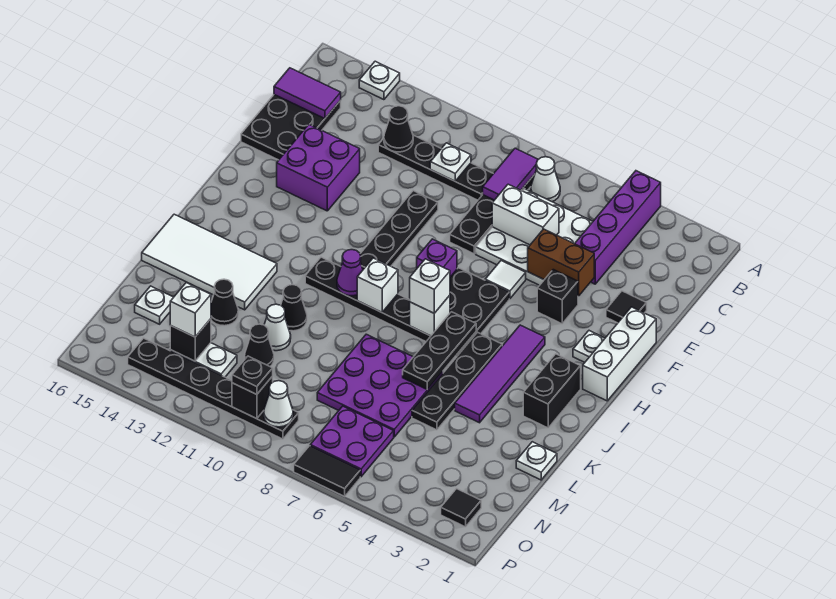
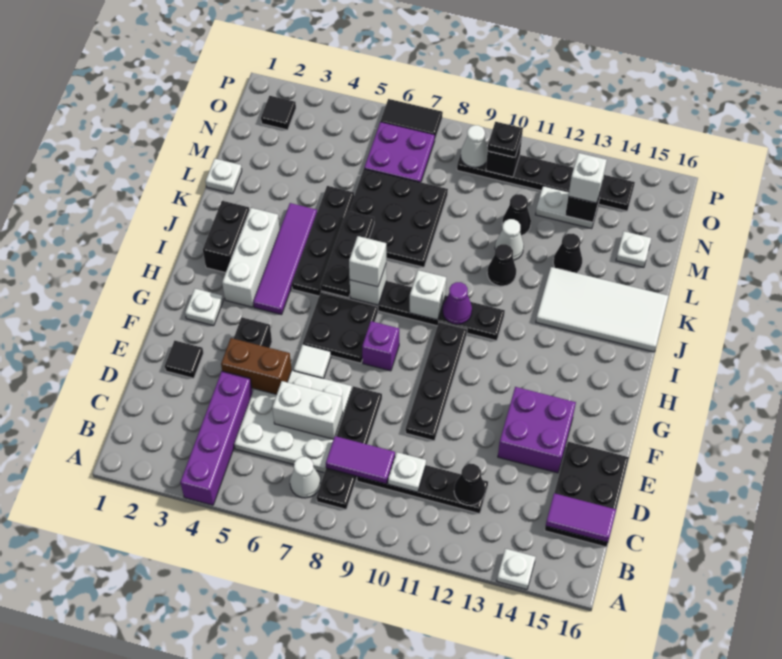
purple 1x2 tile [483,148,538,200] -> purple 1x2 tile turned to [326,436,395,484]
white 1x3 brick [583,307,656,401] -> white 1x3 brick moved to [222,208,280,307]
purple 3x3 plate [317,334,443,437] -> black 3x3 plate [349,169,448,267]

